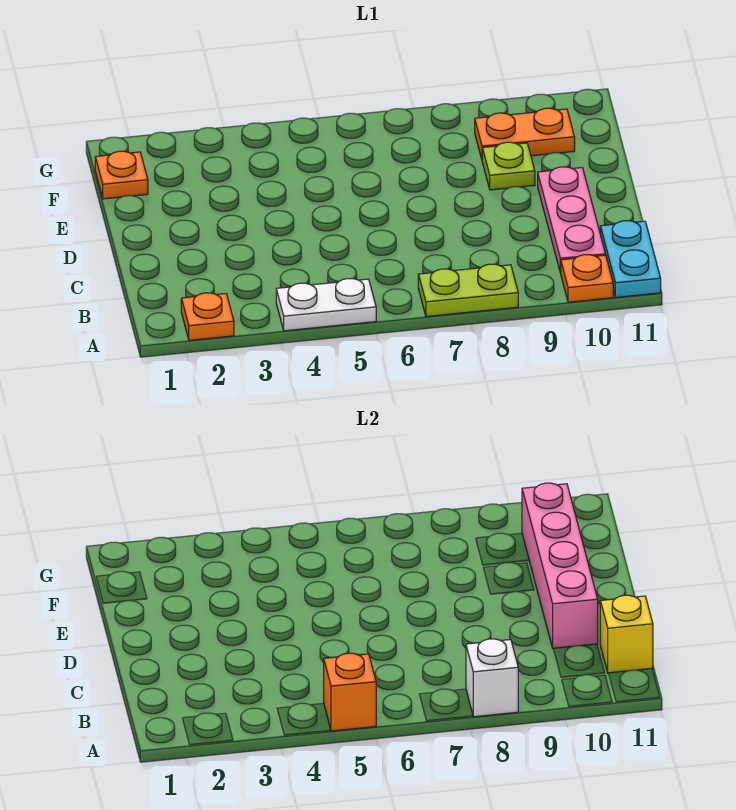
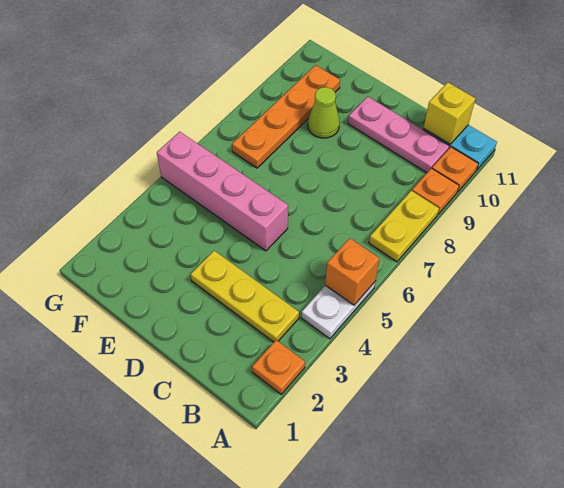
lime 1x2 plate [418,264,518,317] -> yellow 1x2 plate [369,191,439,262]
white 1x1 brick [466,639,518,717] -> none
none -> yellow 1x3 plate [191,251,299,342]
pink 1x4 brick [522,483,598,648] -> pink 1x4 brick moved to [157,132,288,251]
lime 1x1 plate [482,142,535,190] -> lime 1x1 cone [308,87,340,138]
orange 1x1 plate [95,151,148,199] -> orange 1x1 plate moved to [412,168,459,214]
orange 1x2 plate [475,108,575,159] -> orange 1x4 plate [232,65,340,168]

